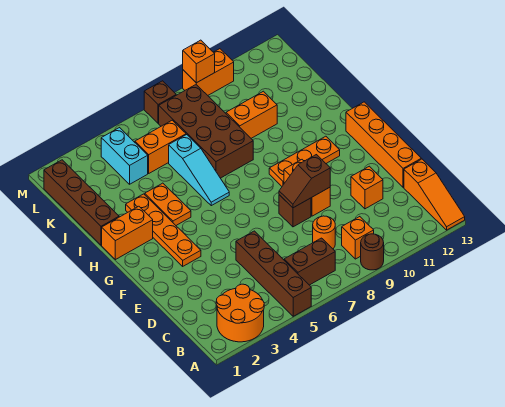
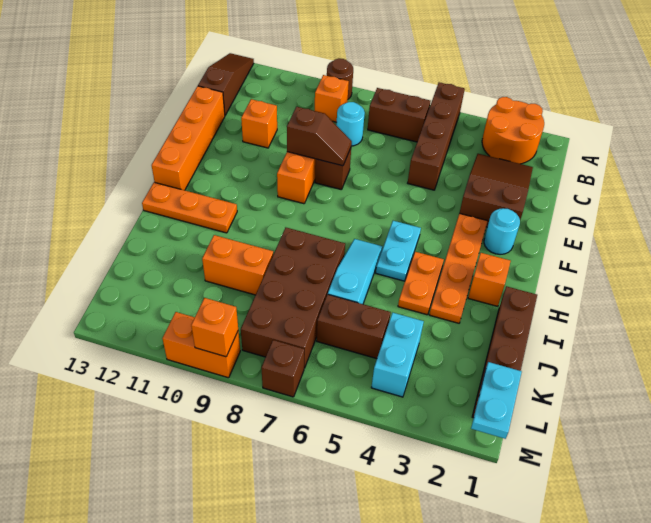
orange 1x3 slope [404,159,465,230] -> brown 1x3 slope [198,53,254,115]
none -> brown 2x3 slope [460,154,533,227]
orange 1x1 round brick [313,216,335,249] -> cyan 1x1 round brick [336,102,365,146]
none -> cyan 1x1 round brick [484,208,520,254]
none -> cyan 1x2 plate [376,221,421,281]
orange 1x3 plate [269,136,340,186] -> orange 1x3 plate moved to [142,182,237,233]
orange 1x2 brick [102,206,153,260] -> orange 1x1 brick [468,253,511,306]
orange 1x2 brick [135,120,186,173] -> brown 1x2 brick [317,294,391,359]
none -> cyan 1x2 plate [471,362,522,439]

